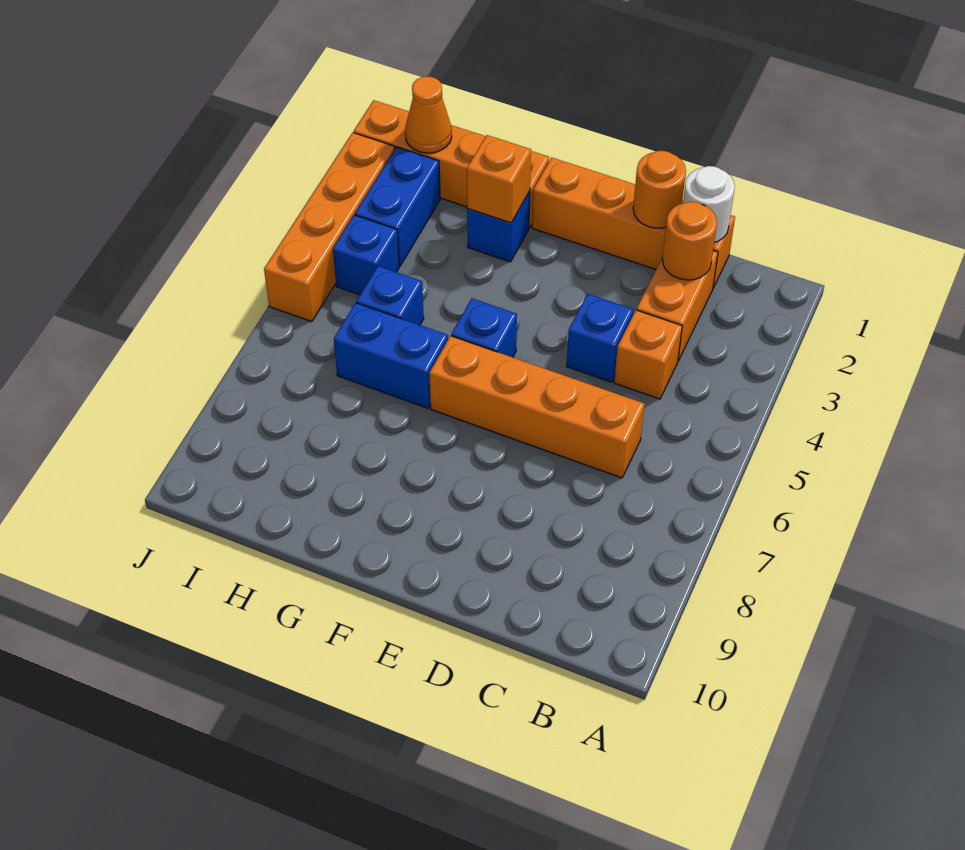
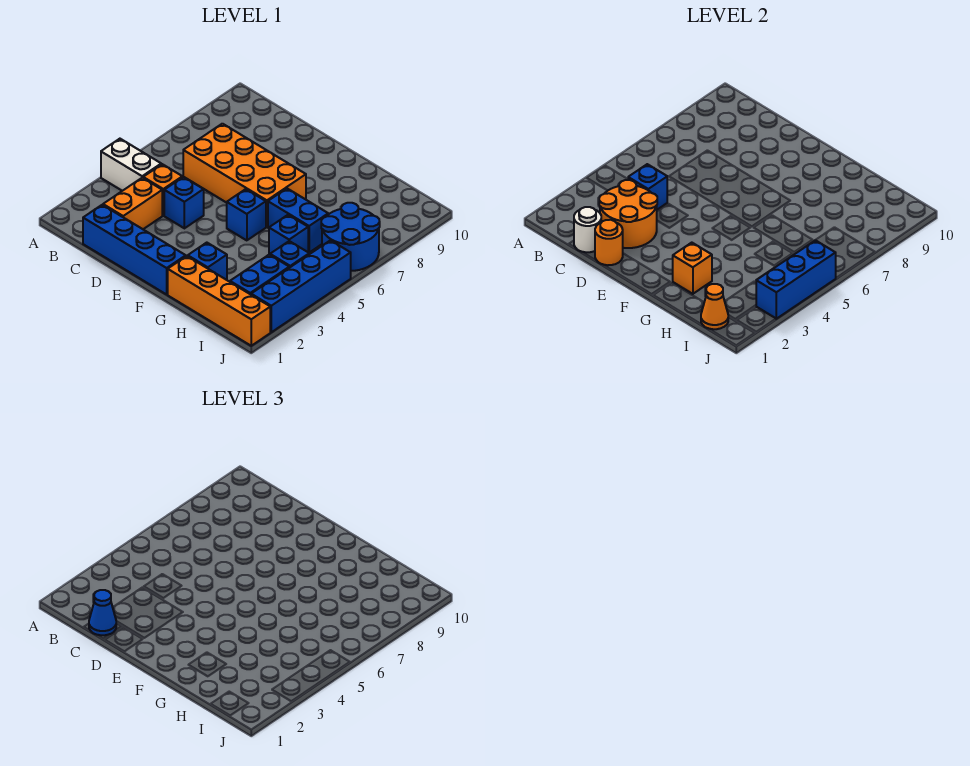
none -> white 1x2 brick [101,139,161,191]
orange 1x4 brick [532,158,735,288] -> blue 1x4 brick [83,205,186,294]
none -> blue 1x1 cone [89,590,116,635]
orange 1x1 round brick [662,202,717,280] -> orange 2x2 round brick [599,180,657,248]
none -> blue 1x1 brick [628,164,667,210]
orange 1x4 brick [429,336,645,478] -> orange 2x4 brick [183,124,306,227]
none -> blue 2x2 round brick [321,203,380,271]
orange 1x4 brick [264,133,395,322] -> blue 1x4 brick [251,240,351,332]
none -> blue 1x3 brick [756,240,836,319]

